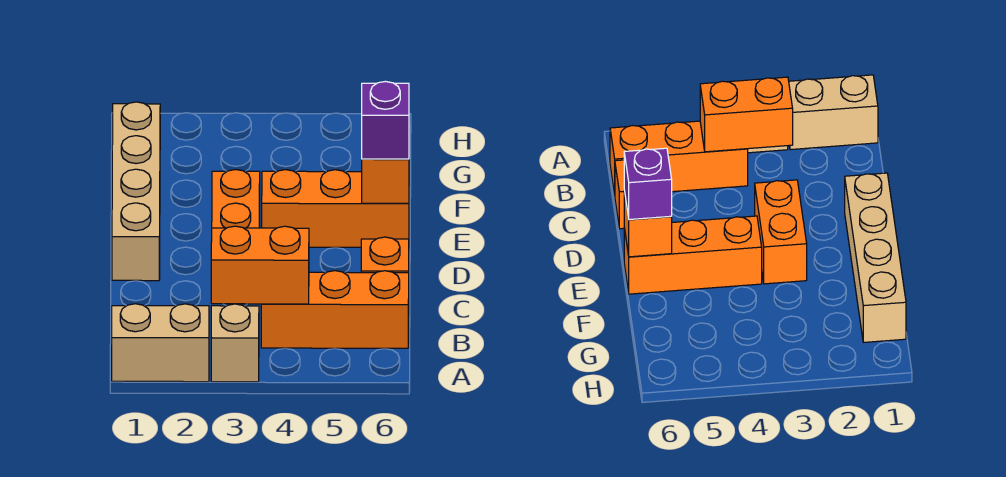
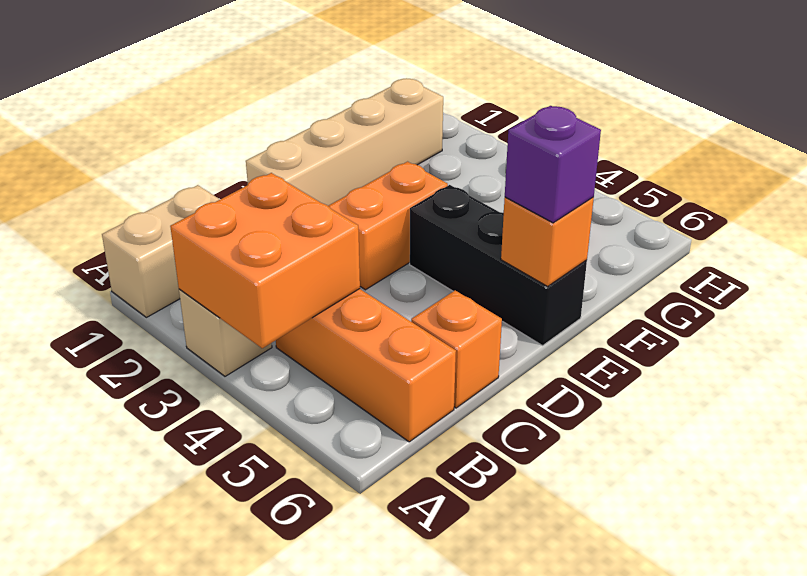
tan 1x2 brick [112,304,209,382] -> tan 1x2 brick turned to [102,185,220,317]
orange 1x2 brick [211,226,309,304] -> orange 2x2 brick [170,173,360,348]
orange 1x3 brick [262,170,409,247] -> black 1x3 brick [410,185,587,346]

